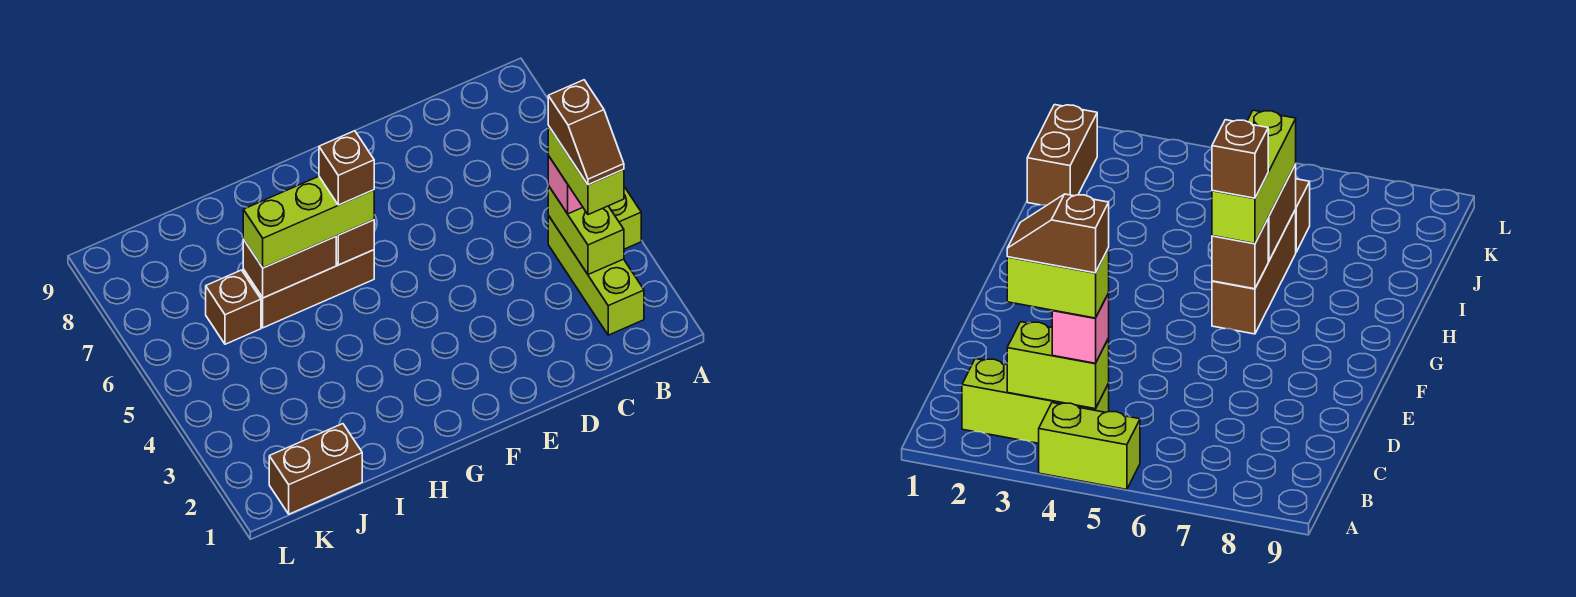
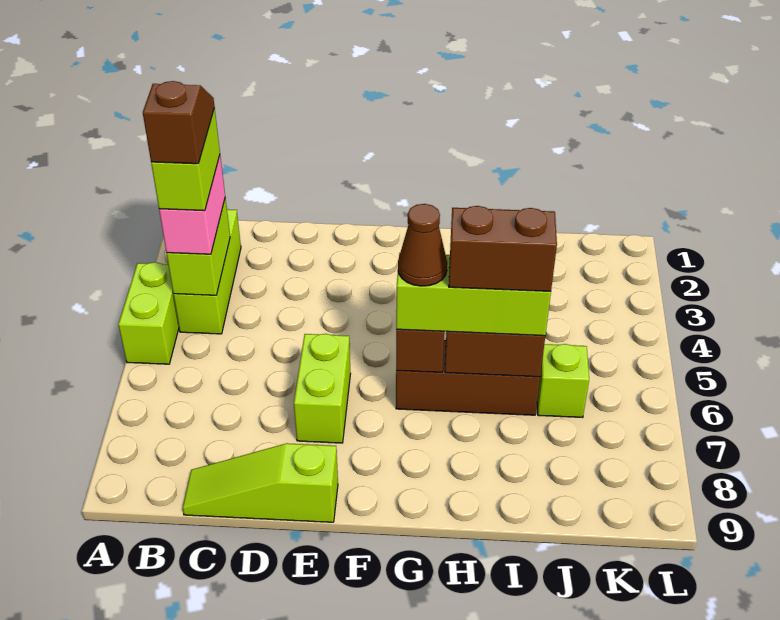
pink 1x1 brick [548,156,583,214] -> pink 1x2 brick [159,156,225,254]
none -> lime 1x3 slope [183,443,338,522]
none -> lime 1x2 brick [294,334,351,443]
brown 1x1 brick [319,131,374,205] -> brown 1x1 cone [398,204,447,286]
brown 1x2 brick [269,424,362,514] -> brown 1x2 brick moved to [449,206,557,291]
brown 1x1 brick [206,270,261,344] -> lime 1x1 brick [537,344,589,418]

